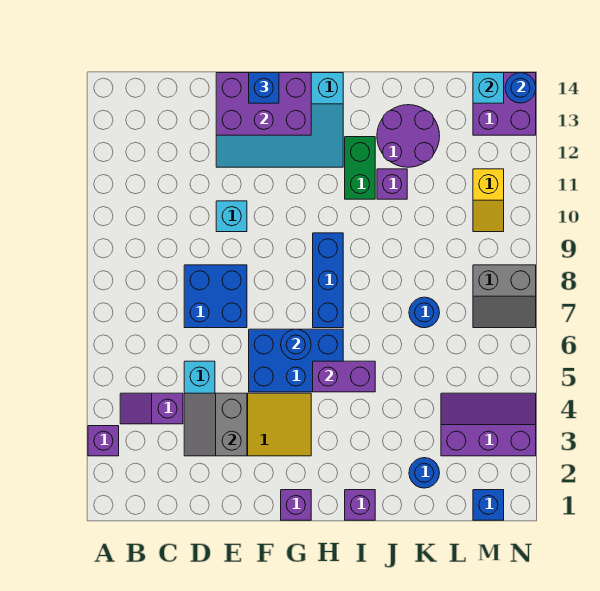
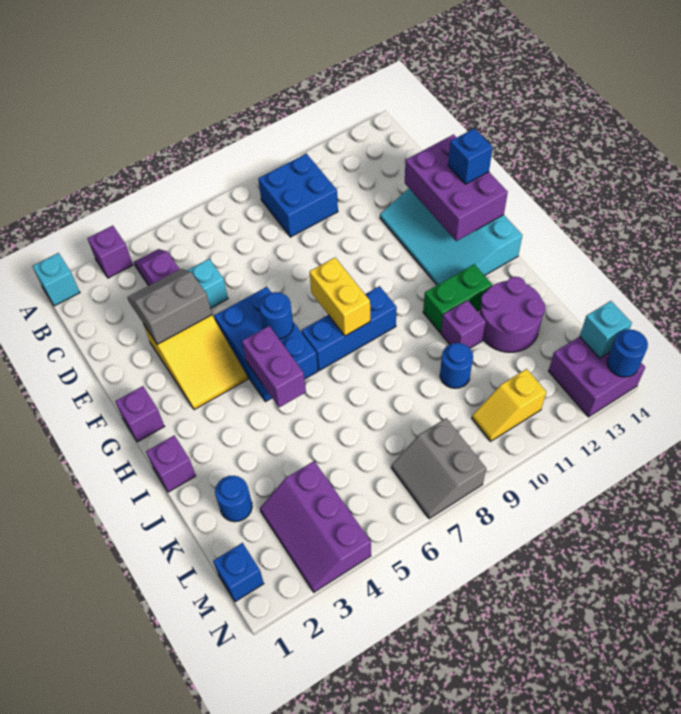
blue 2x2 brick [184,265,247,328] -> blue 2x2 brick moved to [258,154,338,237]
cyan 1x1 brick [216,201,247,232] -> cyan 1x1 brick moved to [32,253,80,306]
none -> yellow 1x2 brick [309,257,370,336]
blue 1x1 round brick [409,297,439,328] -> blue 1x1 round brick moved to [440,343,473,388]
purple 2x3 slope [441,393,536,456] -> purple 2x3 slope turned to [260,461,371,592]

